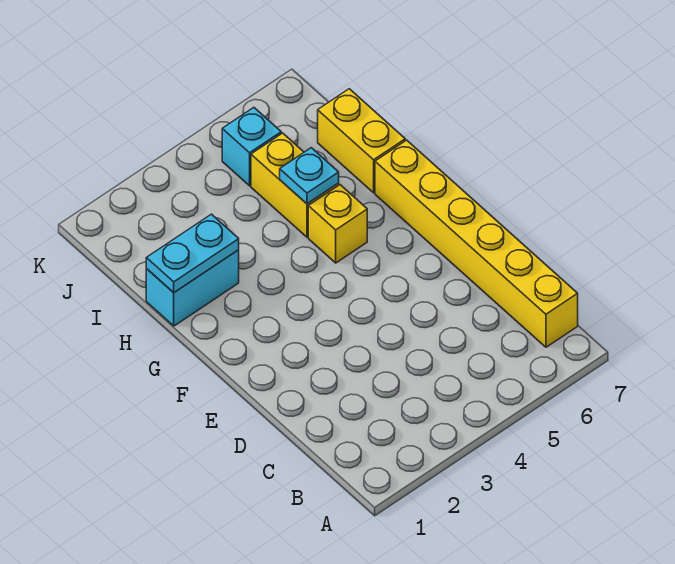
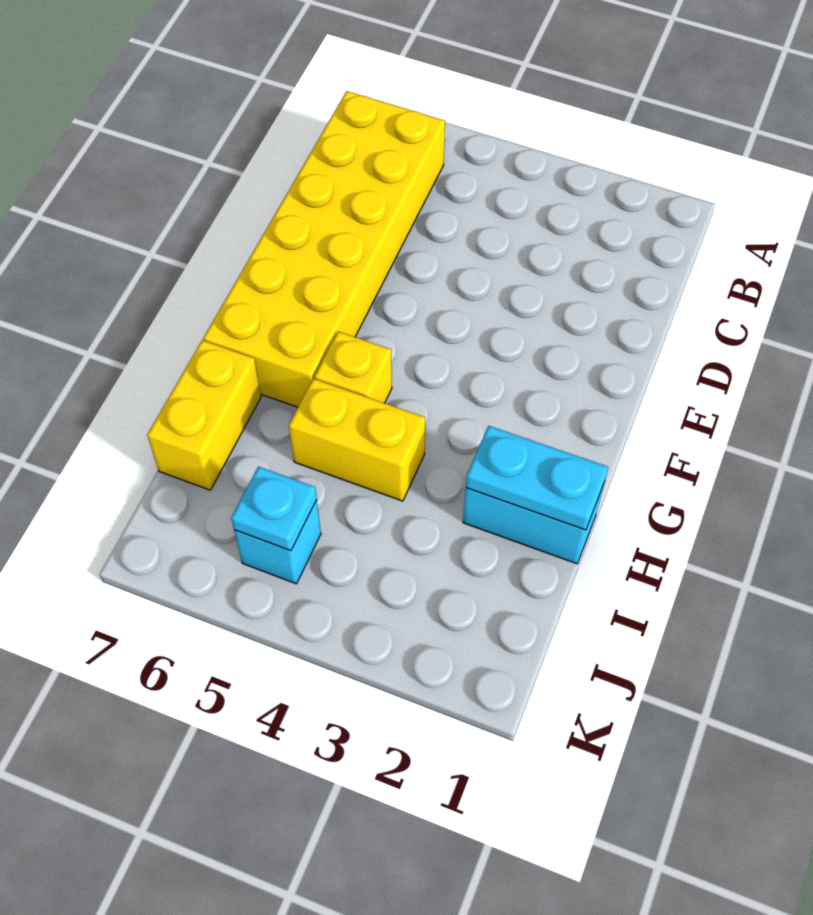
yellow 1x6 brick [375,140,578,347] -> yellow 2x6 brick [203,91,445,407]
yellow 1x2 brick [251,133,339,237] -> yellow 1x2 brick turned to [289,379,425,501]
cyan 1x1 plate [280,148,339,204] -> cyan 1x1 plate moved to [231,466,317,551]

